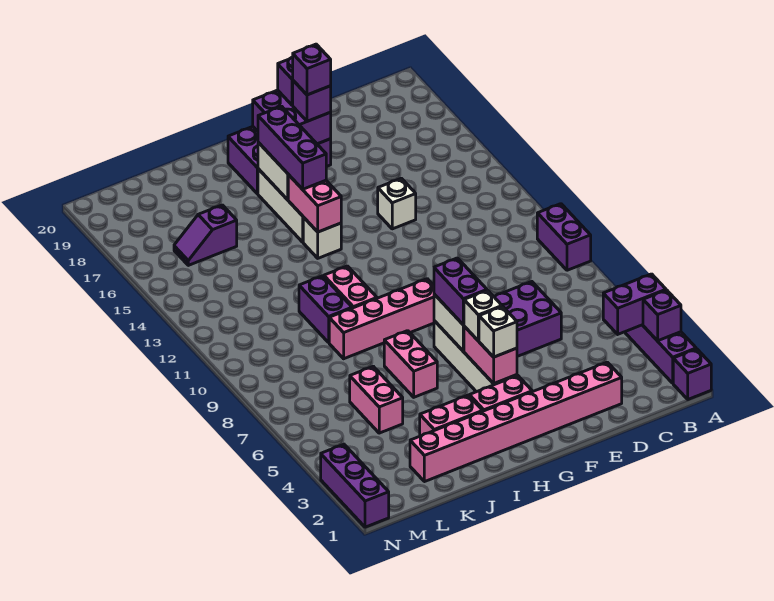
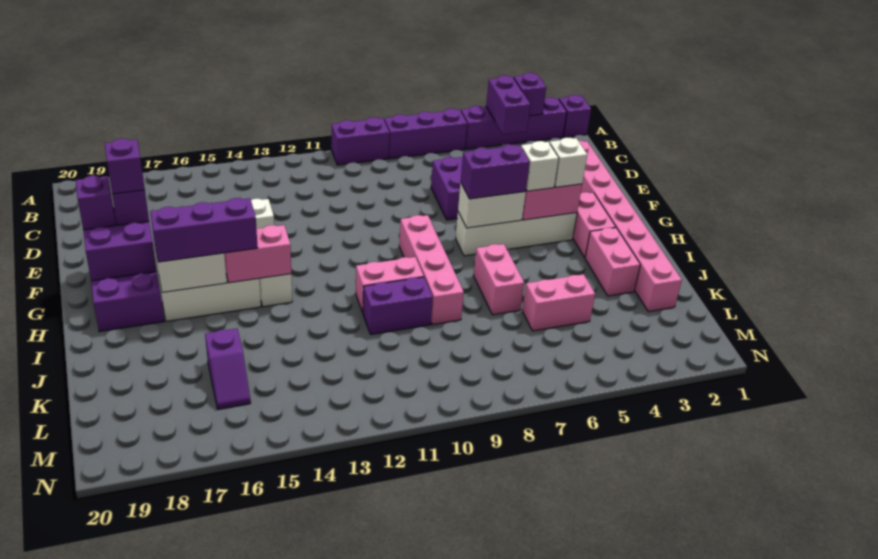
pink 1x2 brick [384,331,437,397] -> pink 1x2 brick turned to [474,244,524,315]
purple 1x3 brick [321,444,389,527] -> purple 1x3 brick moved to [384,109,467,159]

